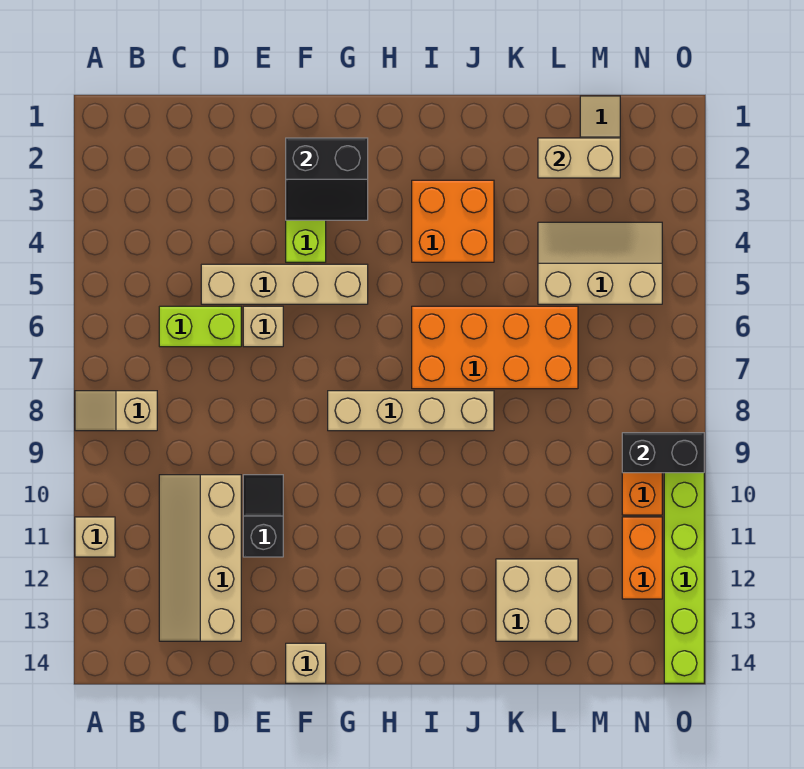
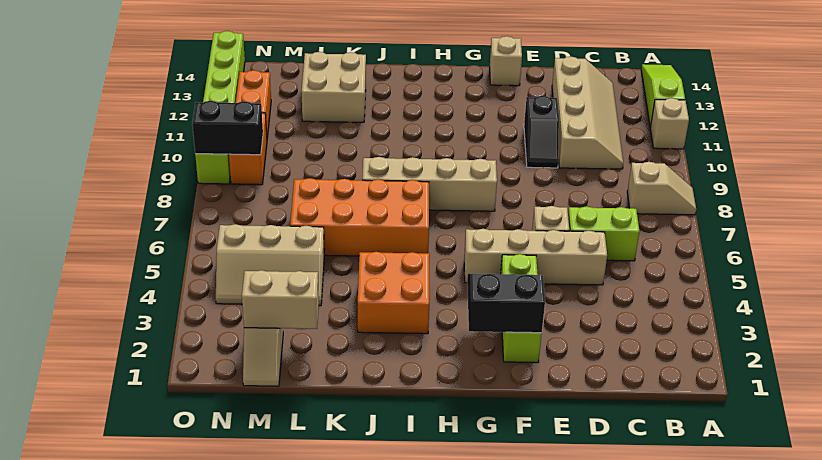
none -> lime 1x3 slope [641,64,685,127]

